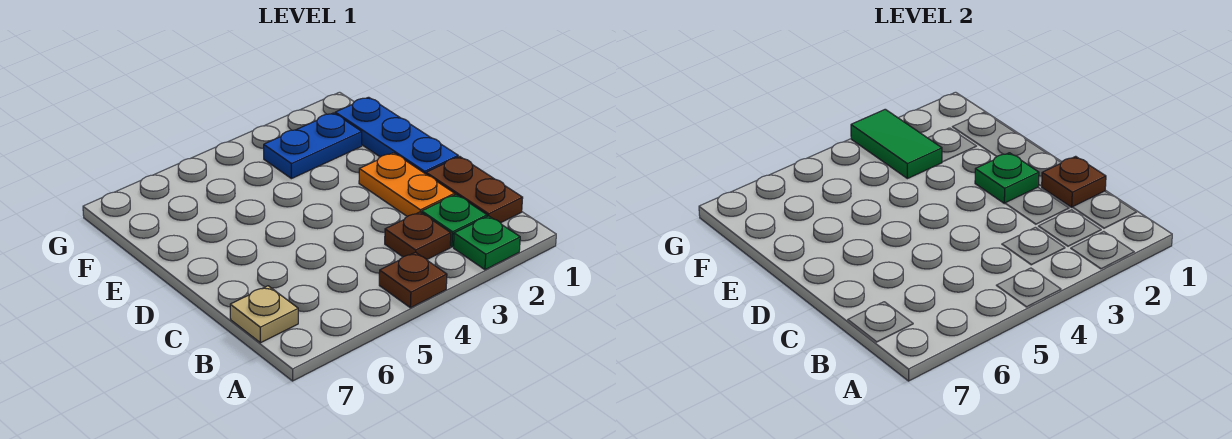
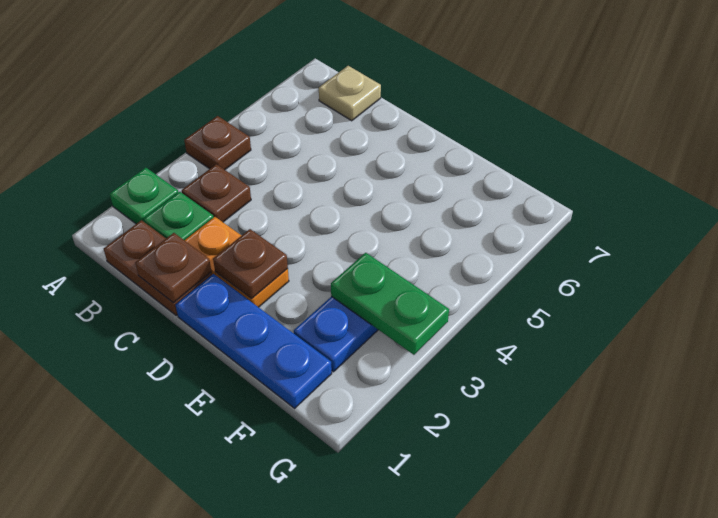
green 1x1 plate [975,153,1039,203] -> brown 1x1 plate [213,229,288,299]
green 1x2 tile [851,109,942,179] -> green 1x2 plate [331,253,449,355]

